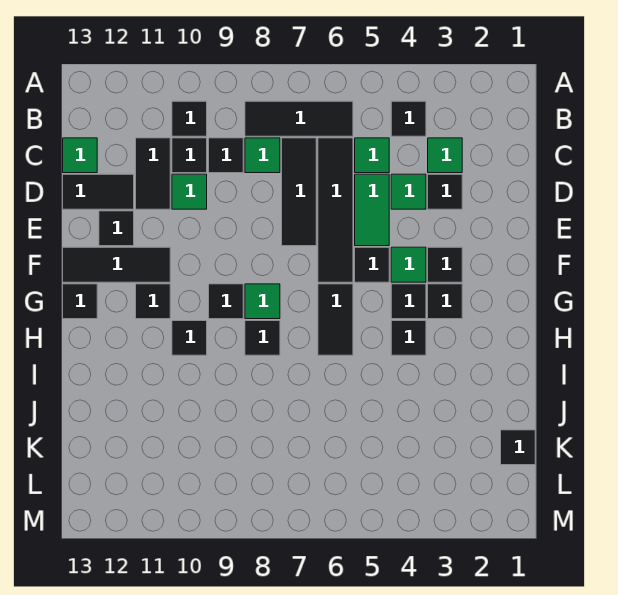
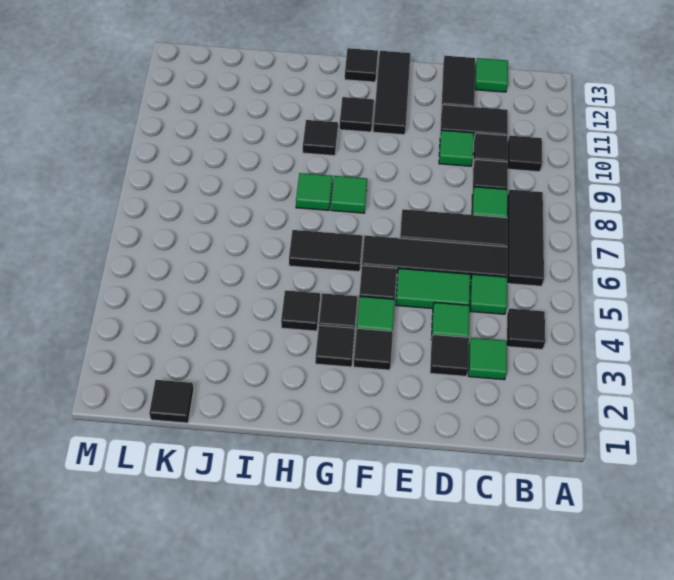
black 1x1 tile [99,211,134,246] -> none
black 1x1 tile [209,284,243,319] -> none
black 1x1 tile [245,321,280,355] -> green 1x1 tile [296,173,332,210]

